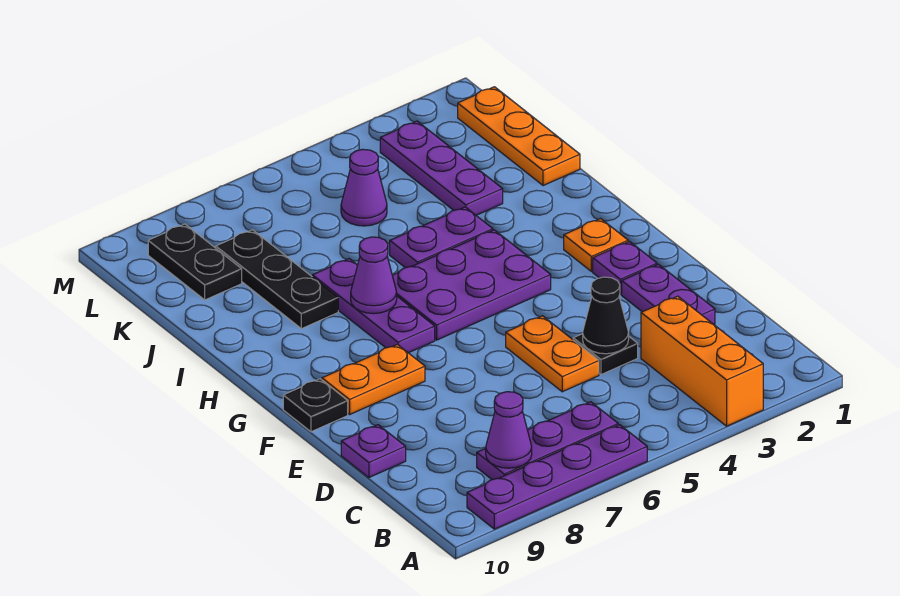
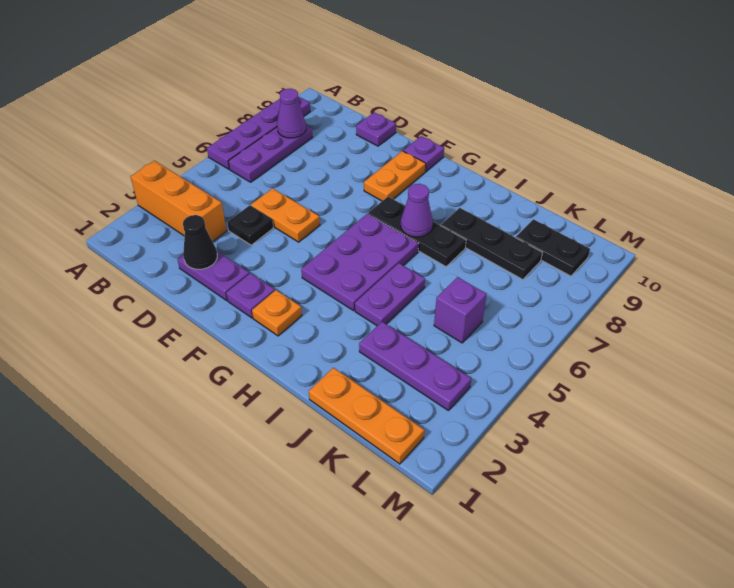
black 1x1 cone [583,277,629,354] -> black 1x1 cone moved to [183,215,217,269]
black 1x1 plate [283,379,348,432] -> purple 1x1 plate [403,136,444,171]
purple 1x3 plate [312,259,435,353] -> black 1x3 plate [368,197,466,267]
purple 1x1 cone [341,149,387,226] -> purple 1x1 brick [434,277,487,343]

